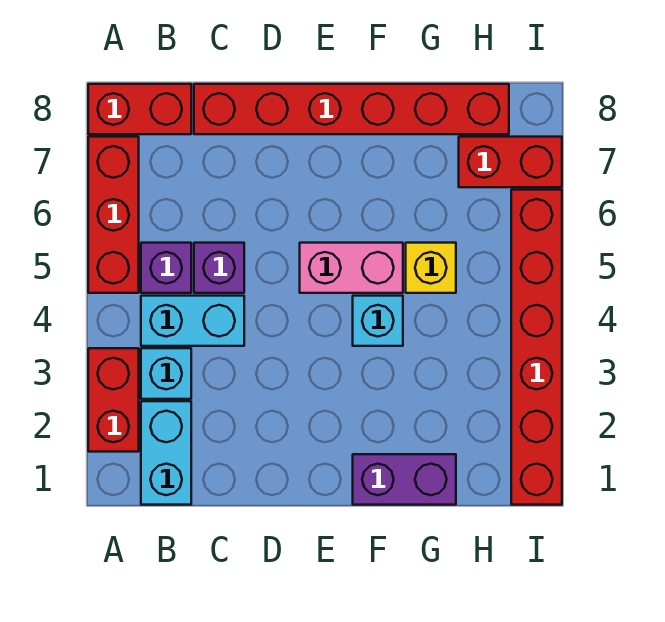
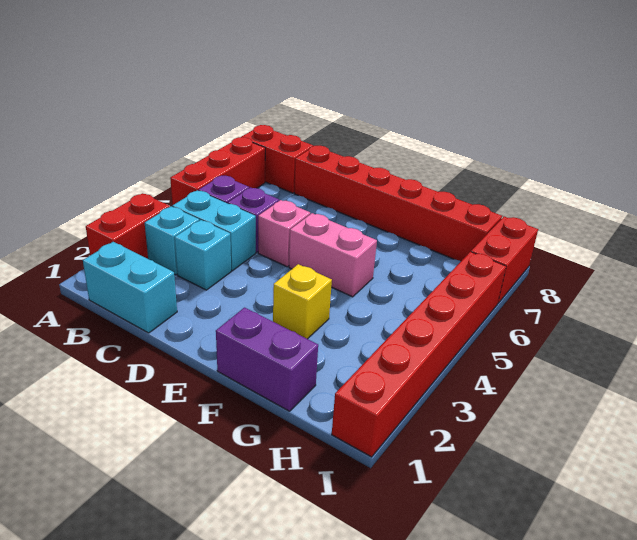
cyan 1x2 brick [141,401,191,505] -> cyan 1x2 brick turned to [83,242,177,333]
none -> pink 1x1 brick [258,200,310,267]
cyan 1x1 brick [353,296,403,346] -> cyan 1x1 brick moved to [175,220,231,290]
yellow 1x1 brick [406,243,456,293] -> yellow 1x1 brick moved to [273,264,332,339]
red 1x2 brick [459,137,562,187] -> red 1x2 brick turned to [471,217,538,303]

